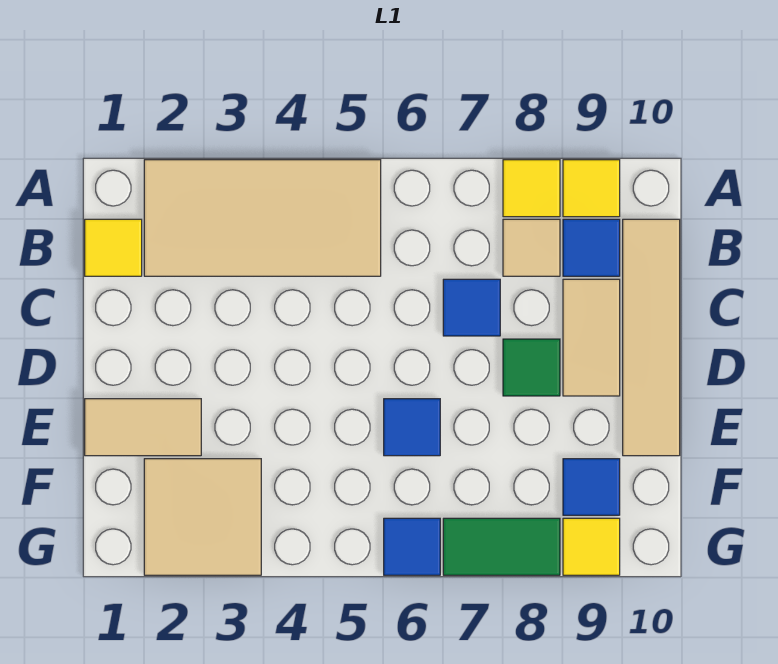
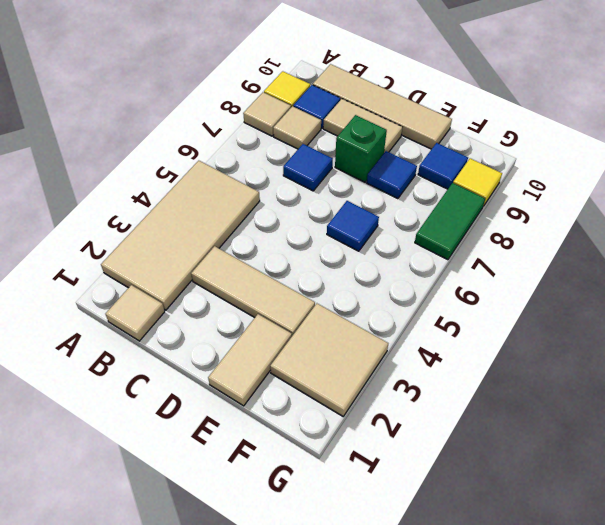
yellow 1x1 tile [503,160,560,217] -> tan 1x1 tile [243,92,291,136]
yellow 1x1 tile [85,219,142,276] -> tan 1x1 tile [105,285,165,341]
none -> tan 1x3 tile [191,246,315,336]
green 1x1 tile [503,339,560,396] -> green 1x1 brick [335,115,387,182]
blue 1x1 tile [384,518,440,575] -> blue 1x1 tile moved to [367,151,417,199]

